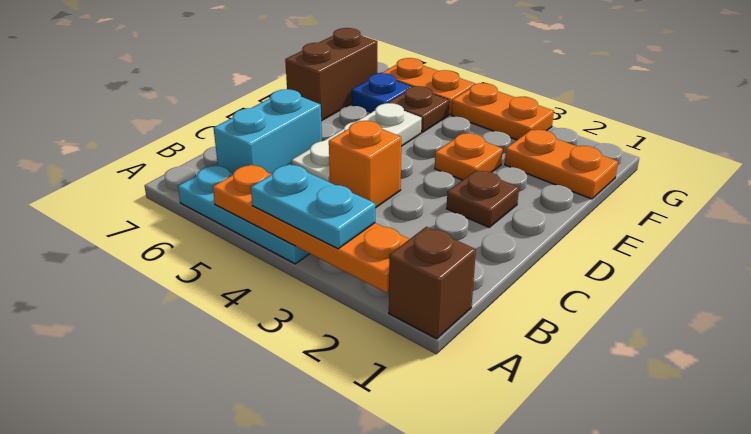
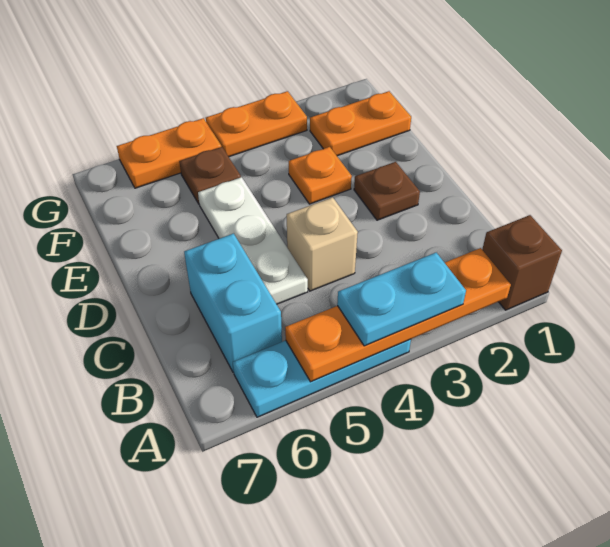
orange 1x1 brick [329,121,401,208] -> tan 1x1 brick [287,197,358,291]
brown 1x2 brick [285,28,377,121] -> none
blue 1x1 plate [352,73,412,112] -> none

